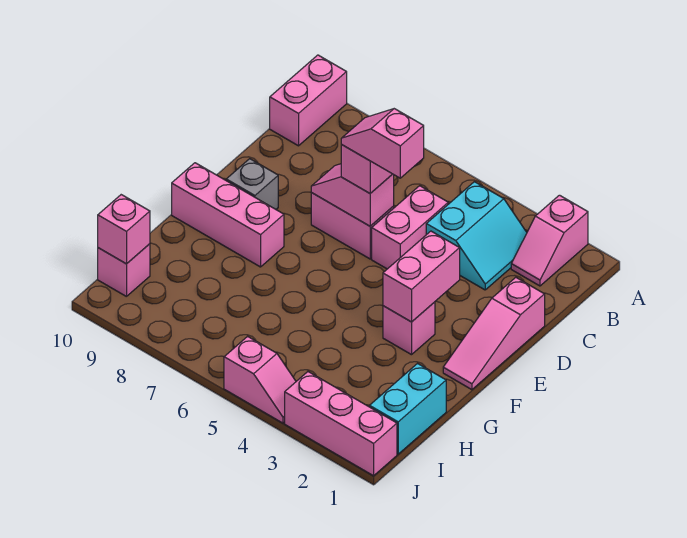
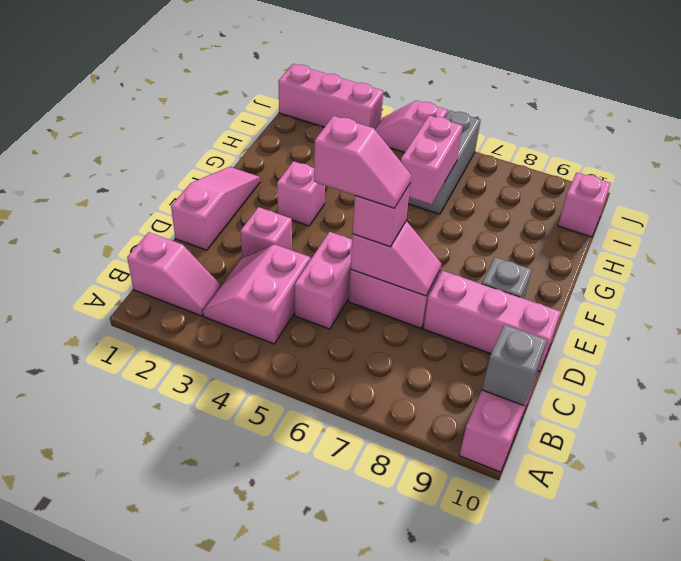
pink 1x2 slope [511,195,588,286] -> pink 1x2 slope turned to [127,232,220,316]
cyan 2x2 slope [426,182,527,290] -> pink 2x2 slope [203,244,310,344]
none -> grey 1x1 brick [482,324,547,406]
pink 1x2 brick [383,231,460,322] -> pink 1x2 brick moved to [401,116,463,205]
pink 1x3 brick [172,163,284,267] -> pink 1x3 brick moved to [423,271,561,372]
cyan 1x2 brick [370,364,446,454] -> none
none -> grey 1x3 brick [408,110,481,214]
pink 1x1 brick [98,195,150,264] -> pink 1x1 brick moved to [240,207,292,258]

